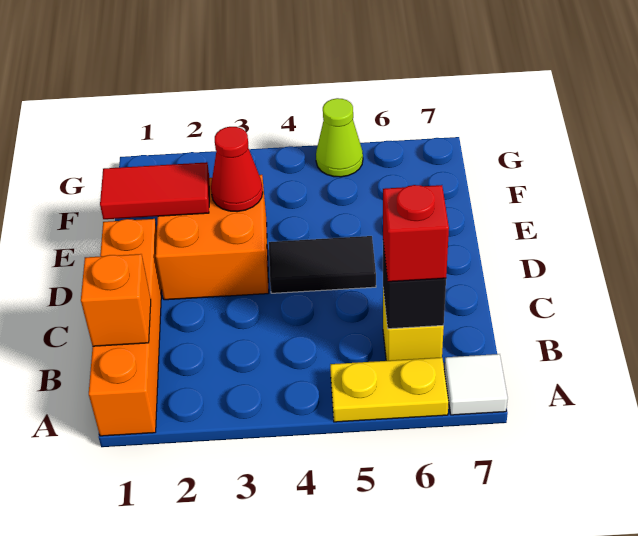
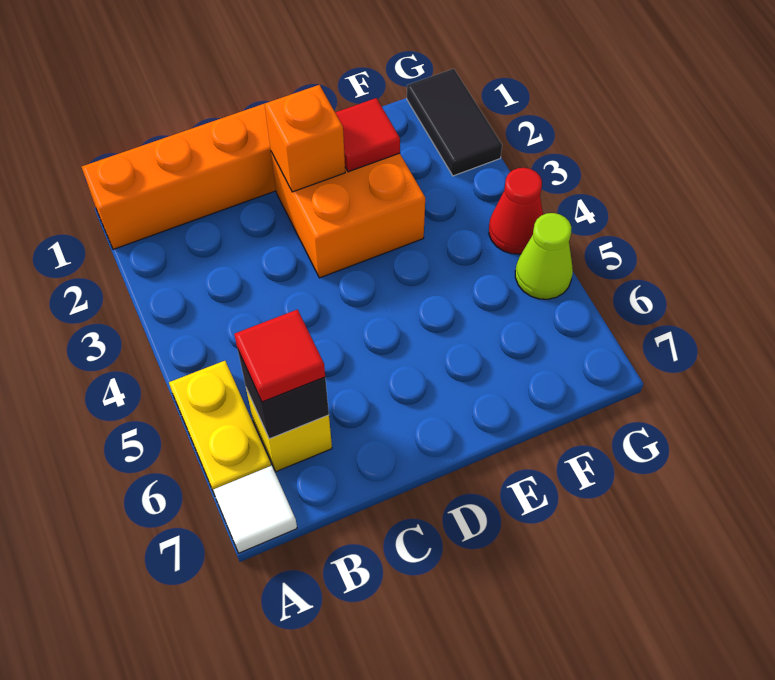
orange 1x1 brick [81,254,151,346] -> orange 1x1 brick moved to [265,85,345,192]
red 1x1 brick [383,185,449,282] -> red 1x1 tile [234,310,325,402]
black 1x2 tile [269,236,376,293] -> black 1x2 tile moved to [407,69,502,176]
red 1x2 tile [100,162,209,219] -> red 1x1 tile [335,98,400,172]
red 1x1 cone [211,127,263,212] -> red 1x1 cone moved to [489,168,543,254]

